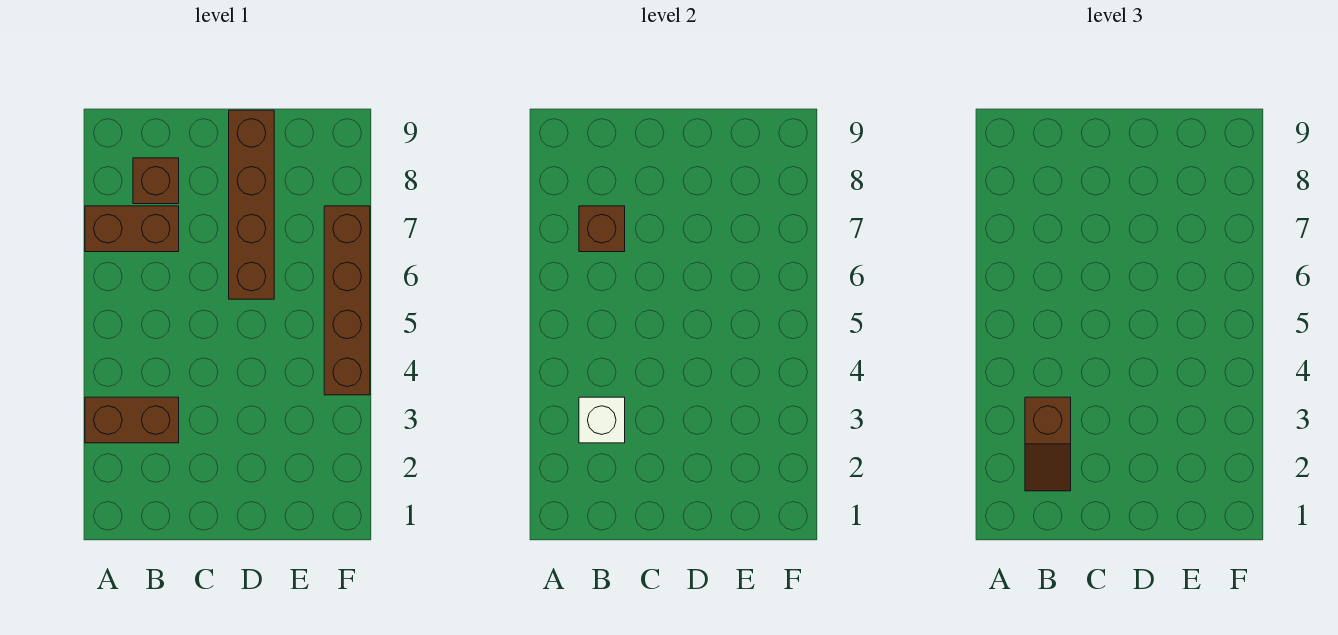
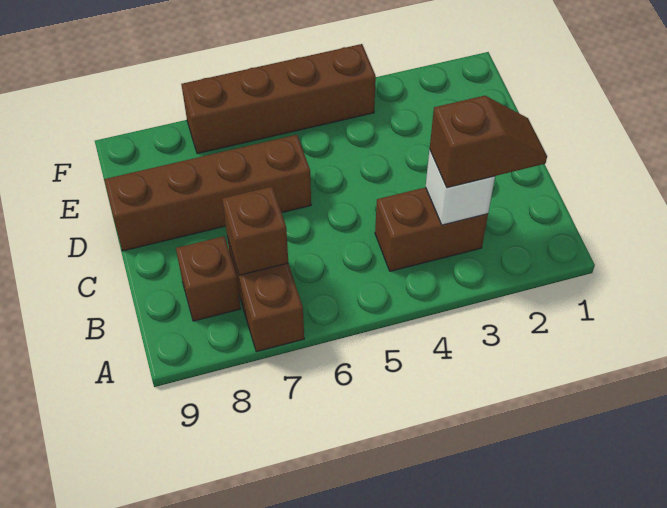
brown 1x2 brick [85,397,179,443] -> brown 1x2 brick turned to [375,187,488,271]

